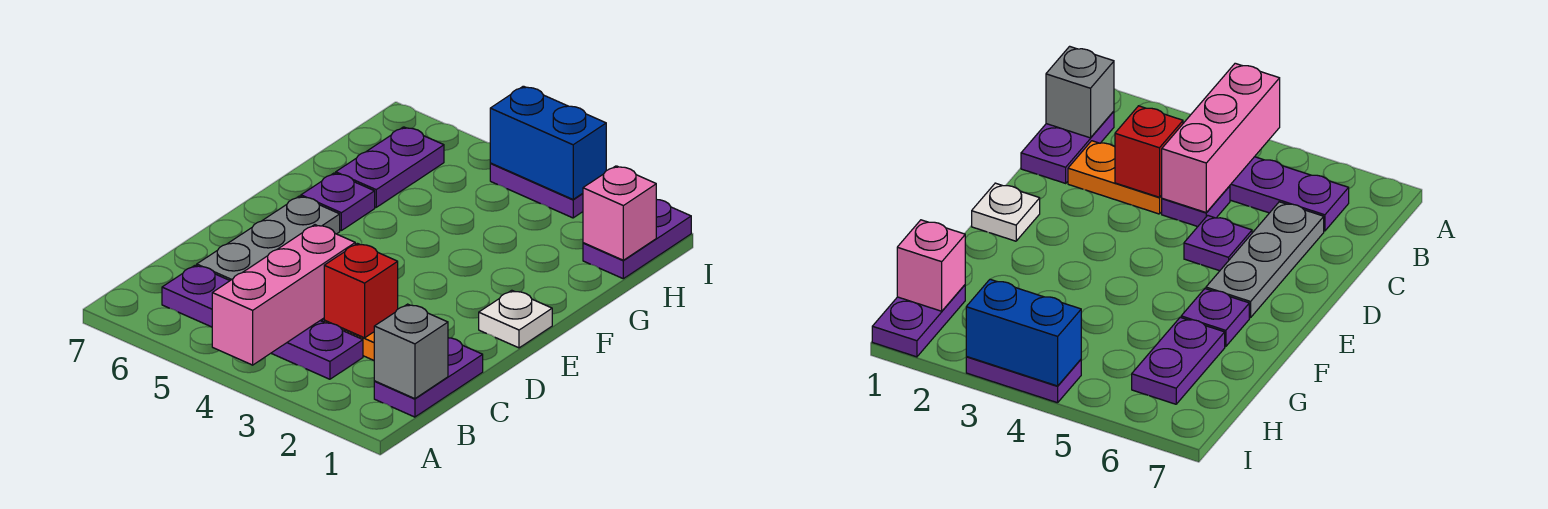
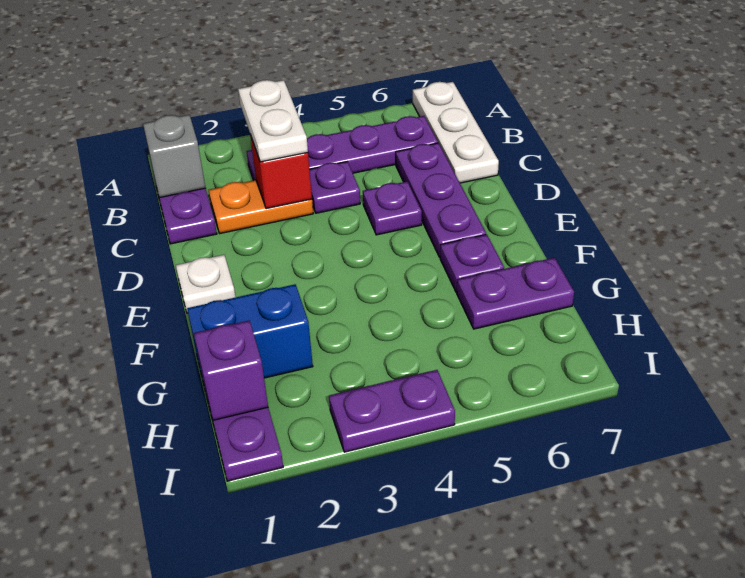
pink 1x3 brick [212,225,355,365] -> none
none -> white 1x3 plate [413,82,499,183]
none -> white 1x2 plate [238,80,308,162]
grey 1x3 plate [197,196,340,280] -> purple 1x3 plate [396,143,486,257]
purple 1x2 plate [336,127,444,207] -> purple 1x2 plate turned to [457,258,574,329]
pink 1x1 brick [583,166,656,260] -> purple 1x1 brick [194,320,268,420]
blue 1x2 brick [490,86,606,199] -> blue 1x2 brick moved to [187,284,313,383]

